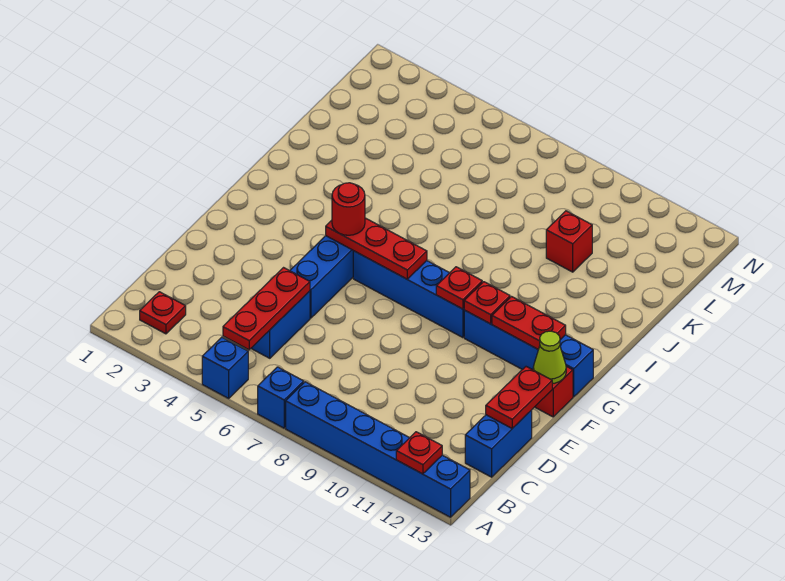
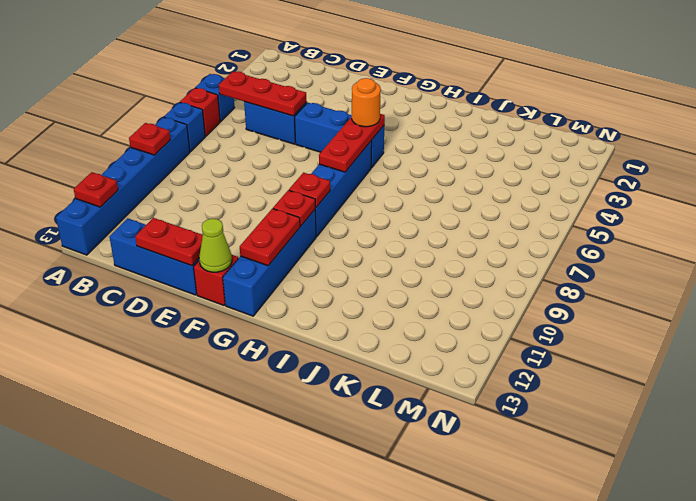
red 1x1 plate [140,292,186,334] -> red 1x1 plate moved to [129,123,170,155]
blue 1x2 brick [465,410,532,477] -> blue 1x3 brick [110,218,199,295]
red 1x1 round brick [332,183,365,235] -> orange 1x1 round brick [352,78,381,127]
red 1x1 brick [546,211,592,272] -> red 1x1 brick moved to [180,88,220,136]

